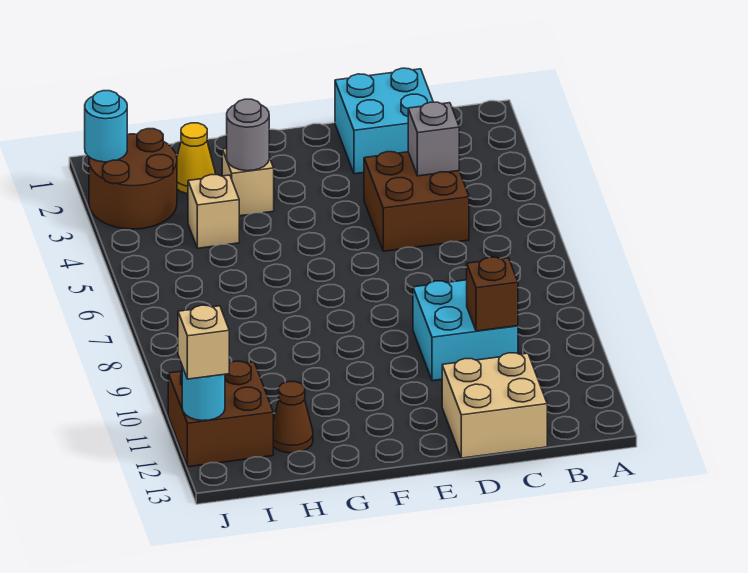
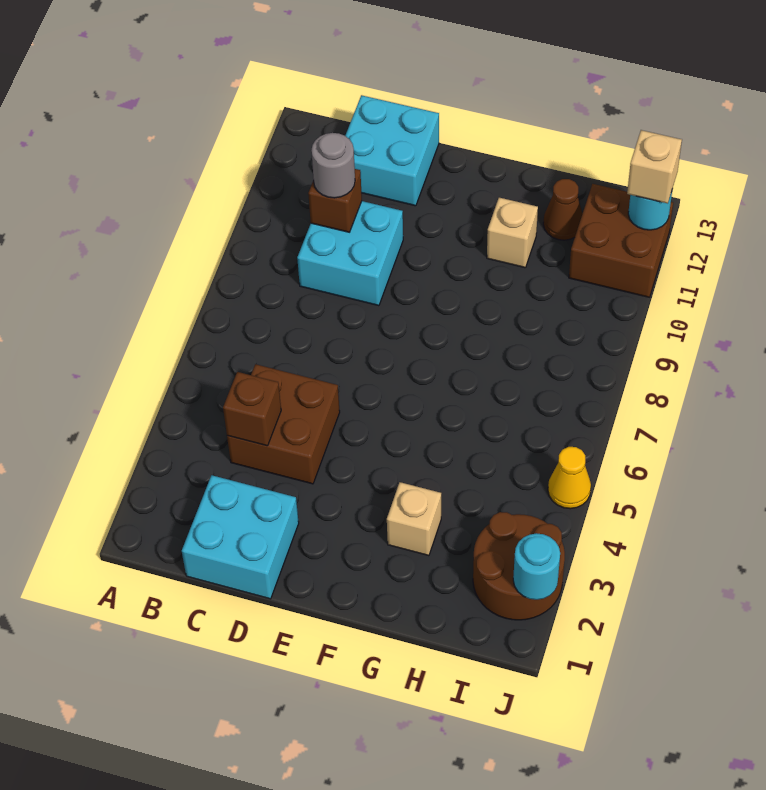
grey 1x1 brick [408,102,459,176] -> brown 1x1 brick [223,372,281,446]
tan 2x2 brick [442,353,547,458] -> cyan 2x2 brick [345,95,439,206]
grey 1x1 round brick [227,99,269,171] -> grey 1x1 round brick moved to [311,133,355,198]
yellow 1x1 cone [177,123,215,194] -> yellow 1x1 cone moved to [548,447,591,509]
tan 1x1 brick [188,175,239,248] -> tan 1x1 brick moved to [487,198,538,268]

